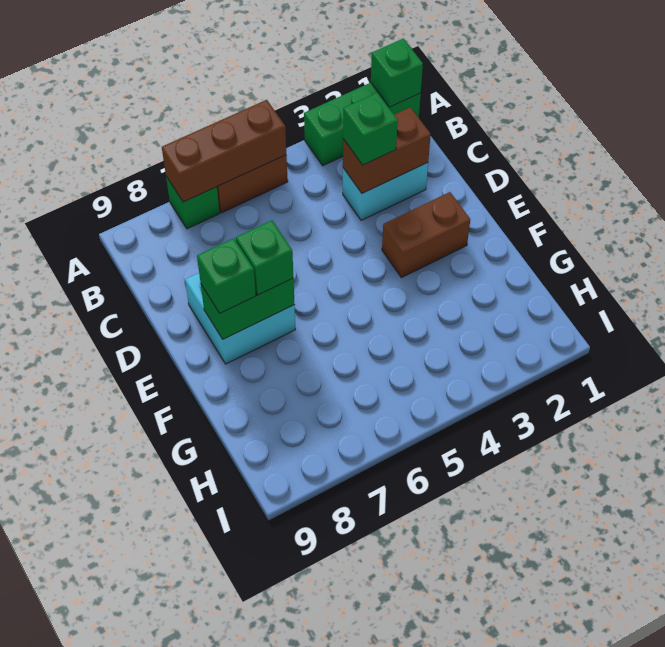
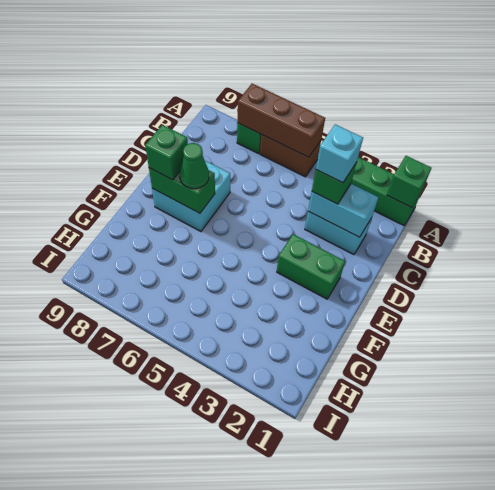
brown 1x2 brick [343,107,431,193] -> cyan 1x2 brick [308,184,378,237]
none -> cyan 1x1 brick [316,124,363,183]
brown 1x2 brick [382,192,470,278] -> green 1x2 brick [277,234,345,299]
green 1x1 brick [236,220,293,295] -> green 1x1 cone [180,143,209,189]

